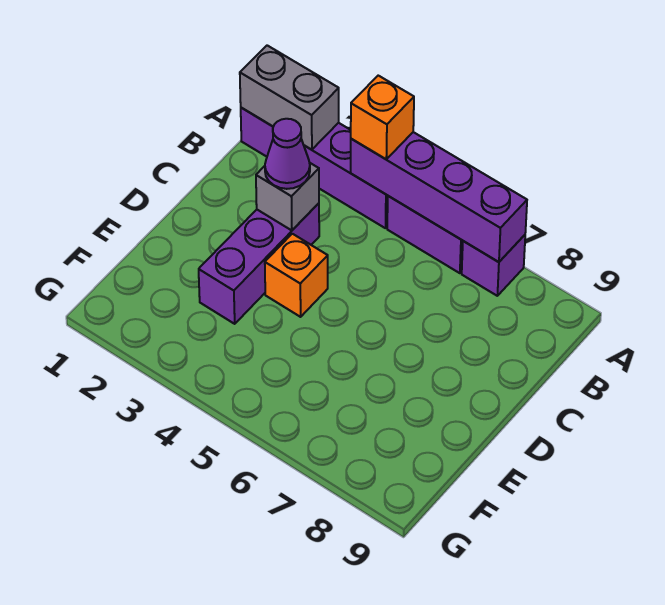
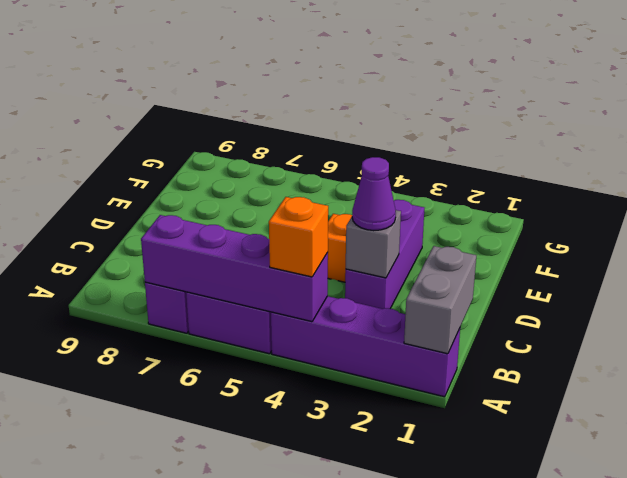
grey 1x2 brick [240,45,339,150] -> grey 1x2 brick turned to [404,246,476,354]

